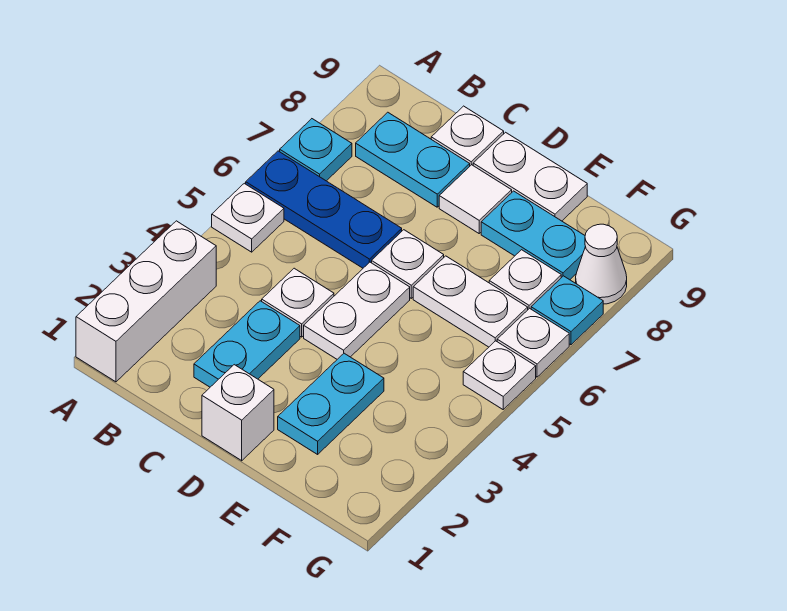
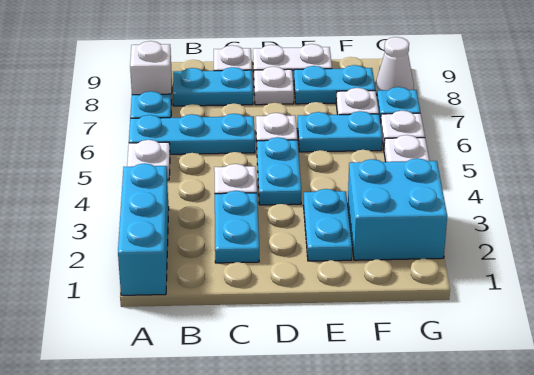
white 1x3 brick [76,221,216,382] -> cyan 1x3 brick [118,163,169,295]
blue 1x3 plate [246,151,402,268] -> cyan 1x3 plate [129,114,255,154]
white 1x1 brick [202,365,274,461] -> white 1x1 brick moved to [130,41,172,105]
white 1x2 plate [304,262,410,359] -> cyan 1x2 plate [257,137,301,205]
white 1x1 tile [439,165,512,233] -> white 1x1 plate [254,67,294,105]
white 1x2 plate [413,256,528,347] -> cyan 1x2 plate [298,111,382,152]
none -> cyan 2x2 brick [348,158,447,260]

